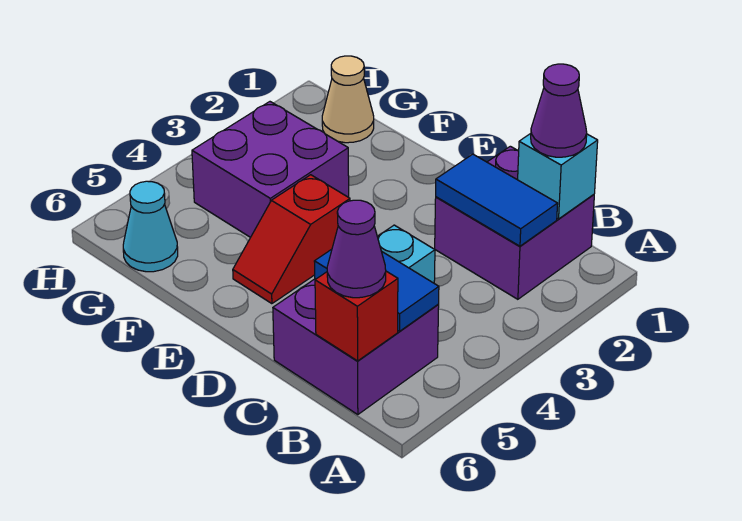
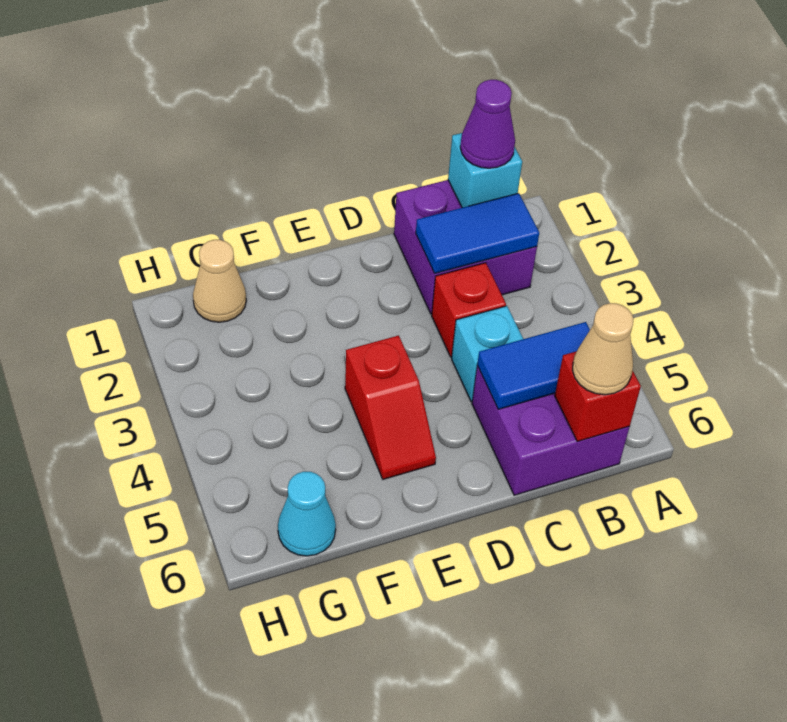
purple 1x1 cone [327,200,386,298] -> tan 1x1 cone [573,303,634,395]
none -> red 1x1 brick [432,263,506,357]
purple 2x2 brick [192,102,349,237] -> none

